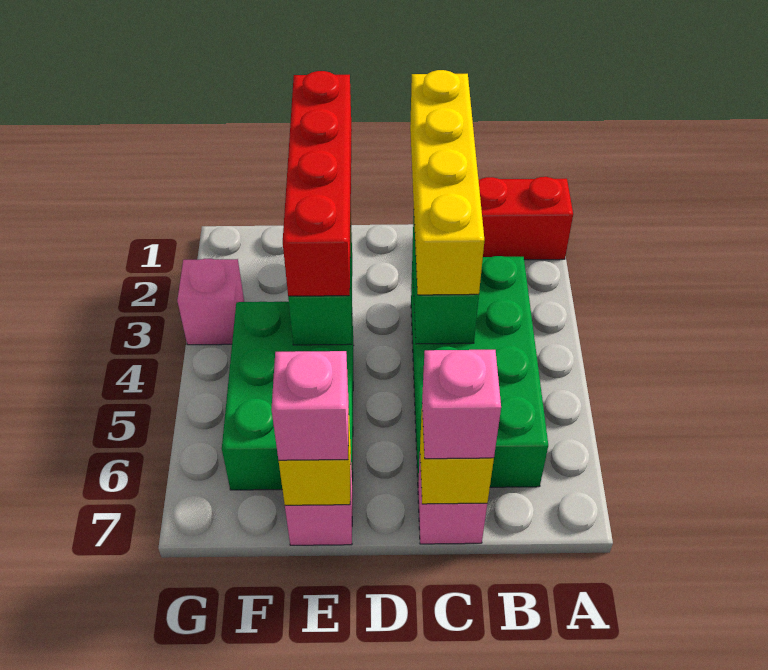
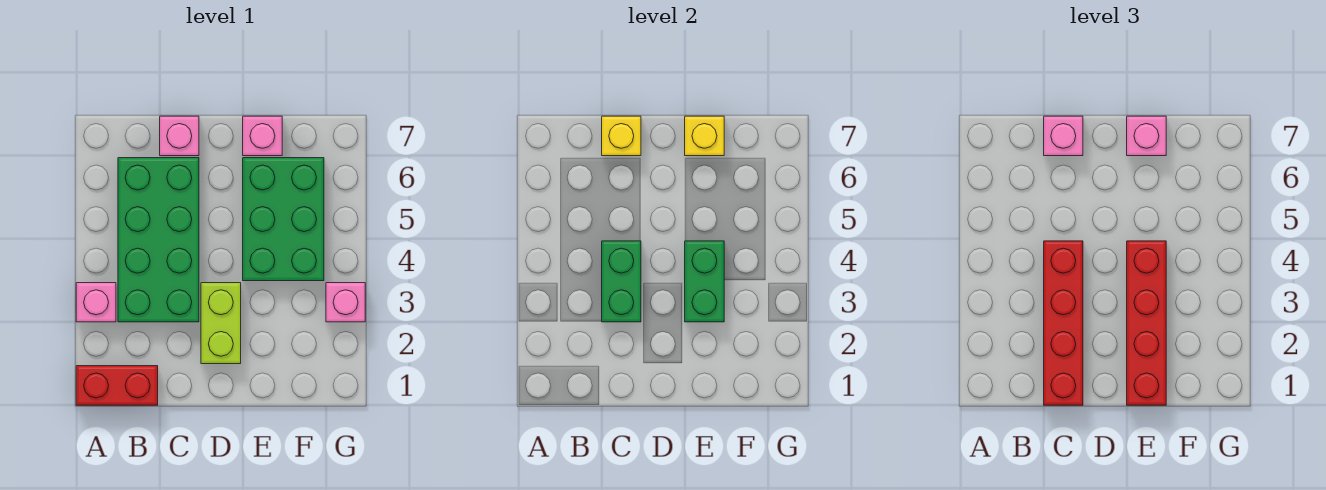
none -> pink 1x1 brick [76,283,116,322]
yellow 1x4 brick [410,70,484,295] -> red 1x4 brick [1044,241,1083,405]
none -> lime 1x2 brick [201,283,241,364]

